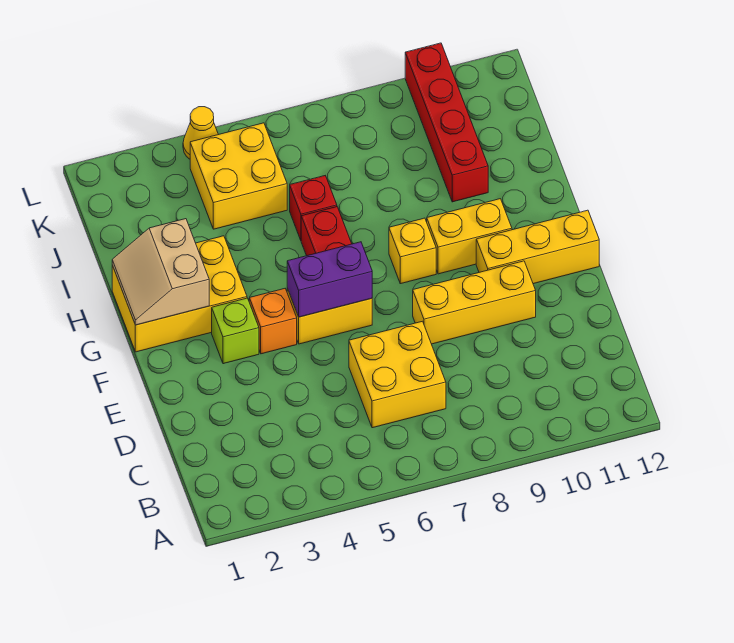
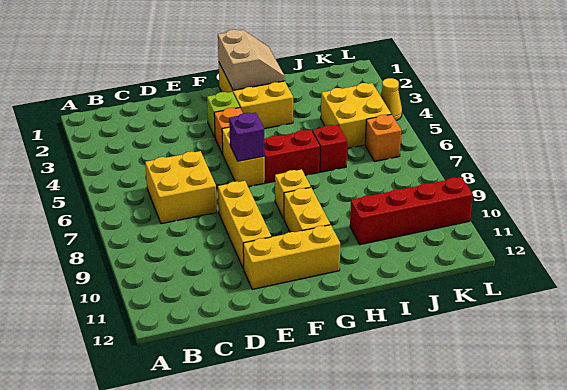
purple 1x2 brick [287,242,372,317] -> purple 1x1 brick [229,113,265,161]
yellow 1x3 brick [476,210,599,284] -> yellow 1x3 brick turned to [243,225,340,289]
tan 2x2 slope [112,219,209,325] -> tan 2x2 slope turned to [218,30,285,90]
none -> orange 1x1 brick [365,114,401,161]

